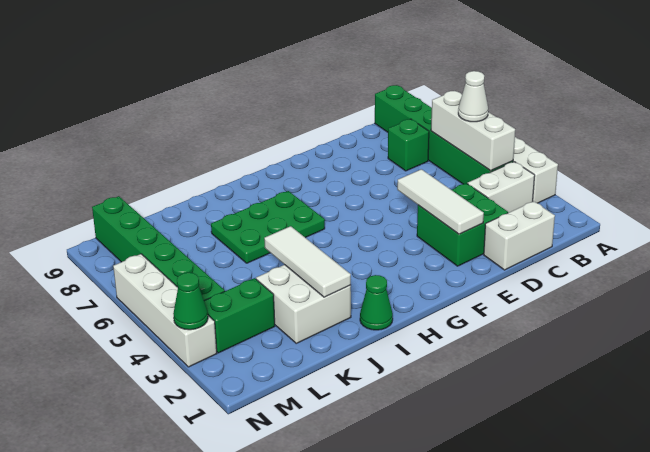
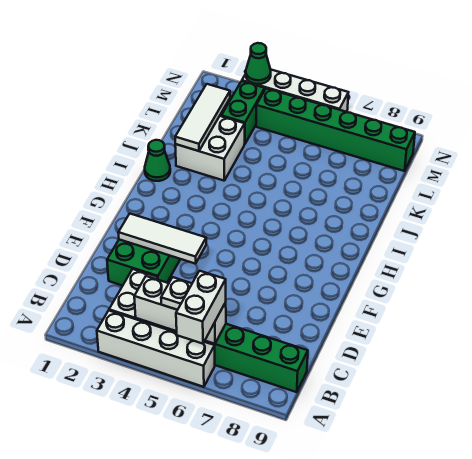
white 1x1 cone [458,71,488,122] -> white 1x1 plate [161,277,192,310]
white 1x2 brick [484,201,555,270] -> white 1x2 brick moved to [176,271,226,344]
green 1x1 brick [388,119,429,171] -> none
green 2x3 plate [211,191,325,263] -> none
white 1x3 tile [264,226,351,297] -> white 1x3 tile turned to [175,84,230,151]

